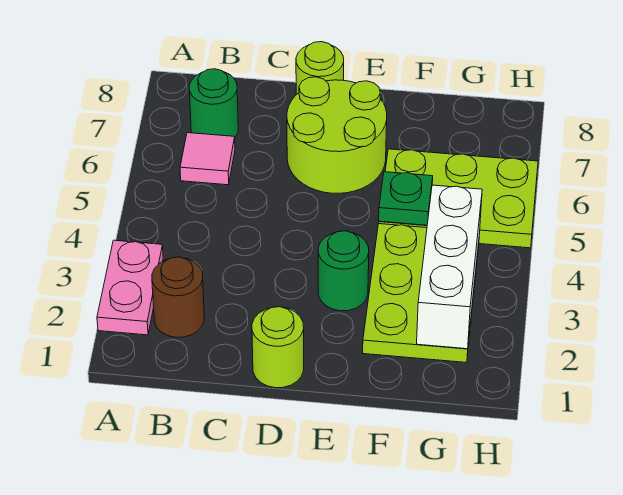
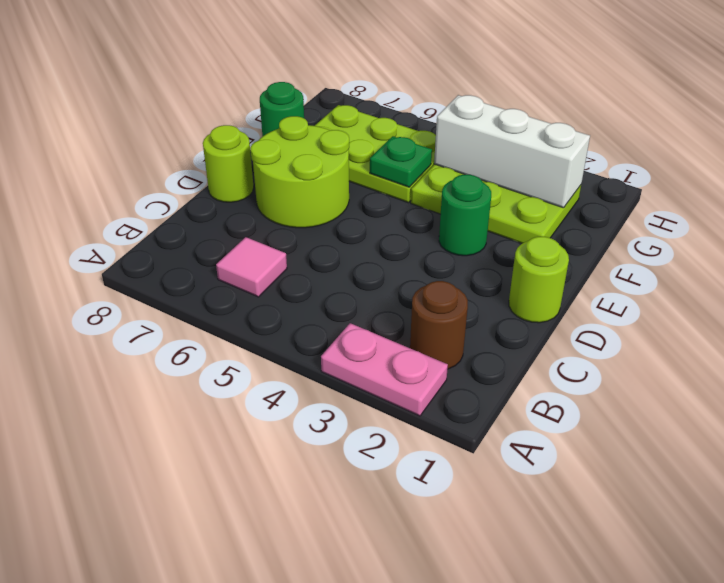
green 1x1 round brick [189,69,238,137] -> green 1x1 round brick moved to [260,82,304,137]
lime 2x3 plate [379,149,538,248] -> lime 2x3 plate turned to [315,105,436,203]

